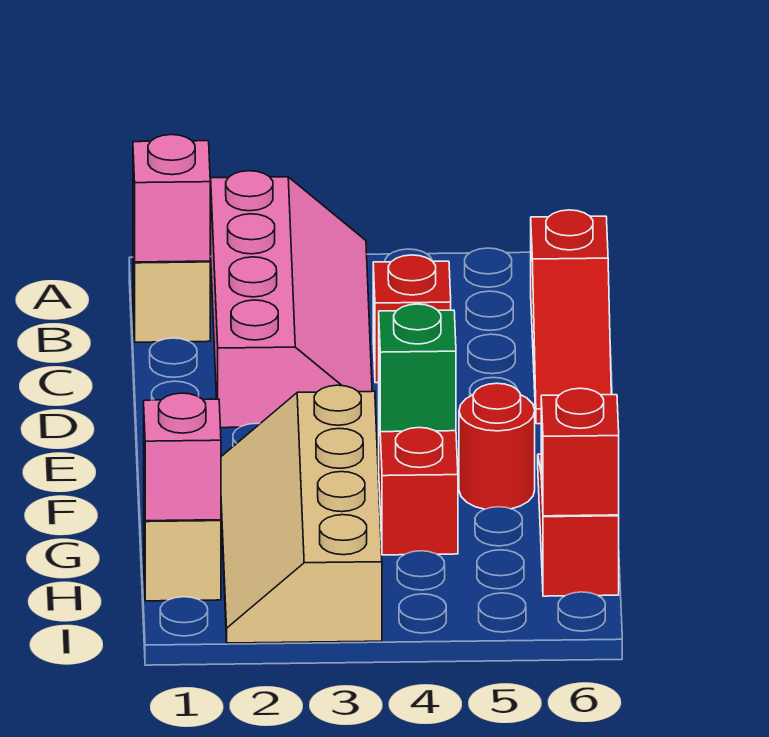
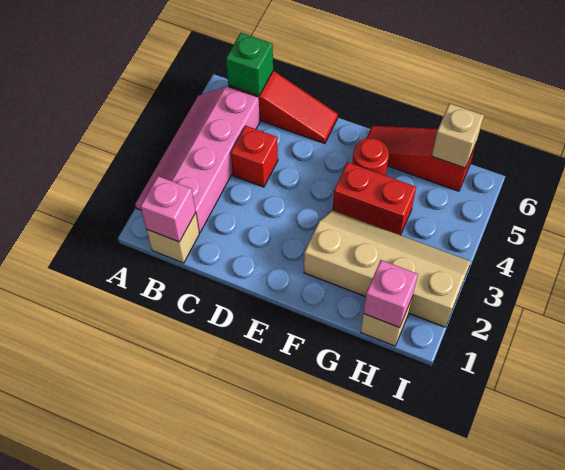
pink 2x4 slope [210,171,372,428] -> pink 2x4 slope turned to [135,86,260,233]
tan 2x4 slope [221,385,382,643] -> tan 2x4 slope turned to [304,210,471,327]
green 1x1 brick [379,304,456,432] -> green 1x1 brick moved to [226,33,273,96]
red 1x1 brick [541,388,619,516] -> tan 1x1 brick [432,104,484,168]

